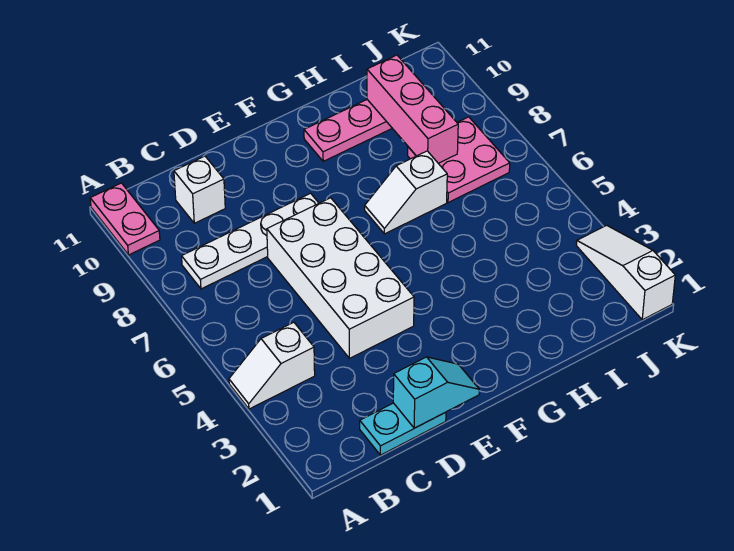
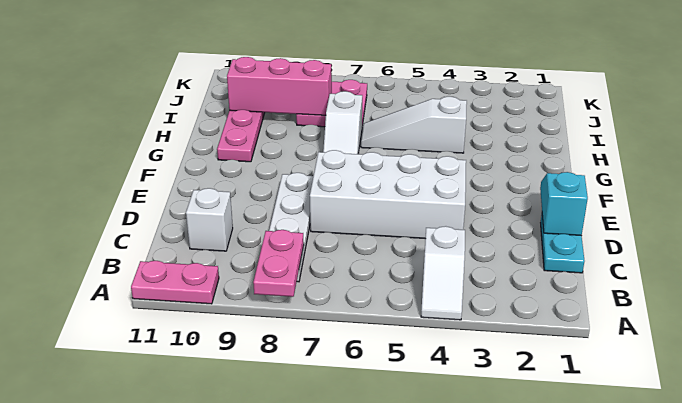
none -> pink 1x2 plate [253,230,304,297]
white 1x3 slope [576,225,675,320] -> white 1x3 slope moved to [361,97,467,153]

